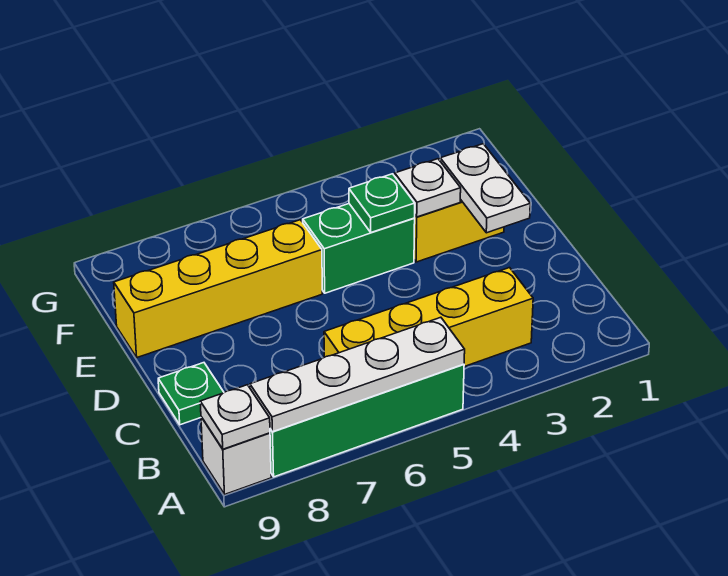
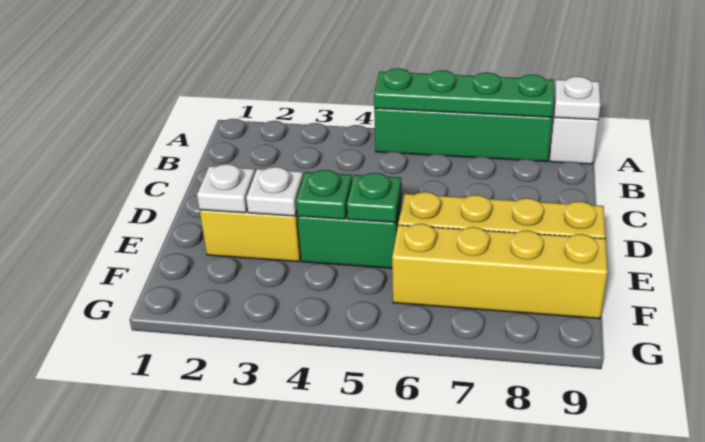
white 1x4 plate [250,317,465,432] -> green 1x4 plate [374,68,554,117]
yellow 1x4 brick [324,268,533,367] -> yellow 1x4 brick moved to [392,224,608,319]
green 1x1 plate [158,363,224,425] -> green 1x1 plate moved to [347,173,401,223]
white 1x2 plate [440,144,530,233] -> white 1x1 plate [197,164,255,213]

